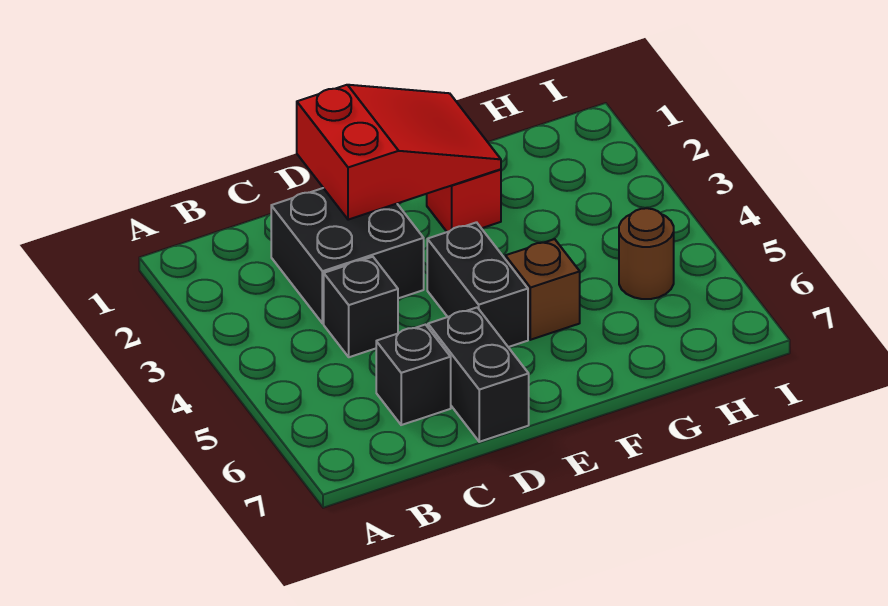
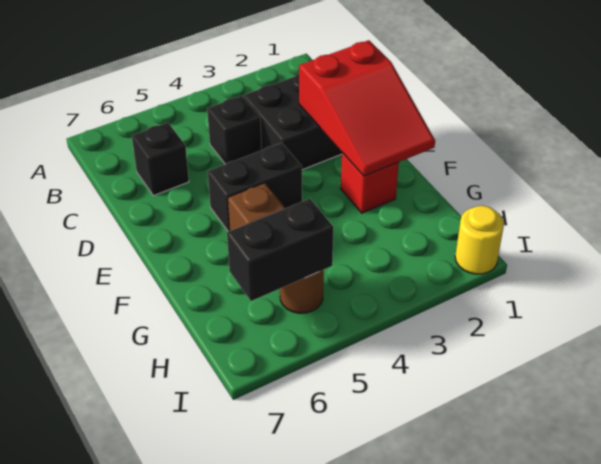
black 1x2 brick [428,308,529,442] -> black 1x2 brick moved to [227,199,334,301]
none -> yellow 1x1 round brick [455,206,504,274]

